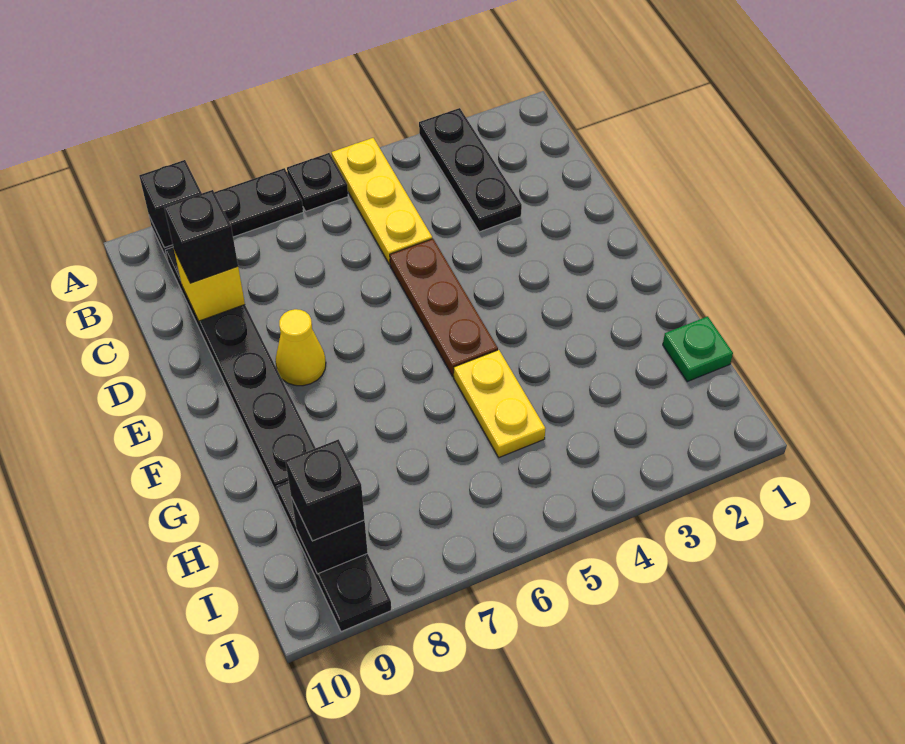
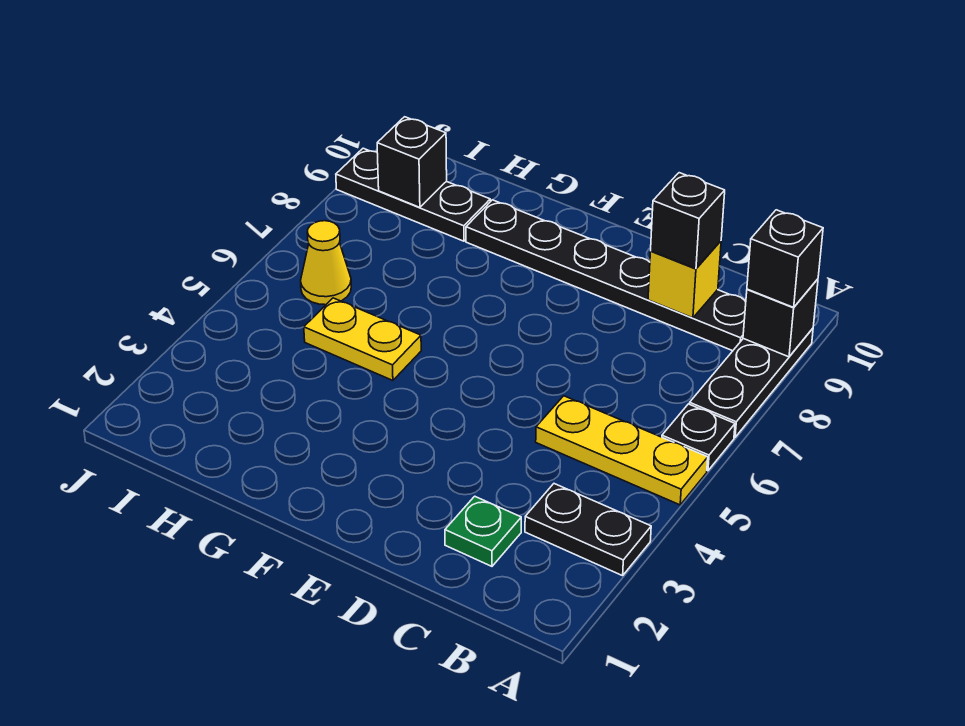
black 1x3 plate [419,108,522,232] -> black 1x2 plate [525,484,651,576]
brown 1x3 plate [390,239,498,376] -> none
yellow 1x1 cone [275,309,326,386] -> yellow 1x1 cone moved to [301,221,351,305]
green 1x1 plate [663,316,733,382] -> green 1x1 plate moved to [445,496,521,566]
black 1x1 brick [285,439,365,541] -> black 1x1 brick moved to [747,210,823,307]

